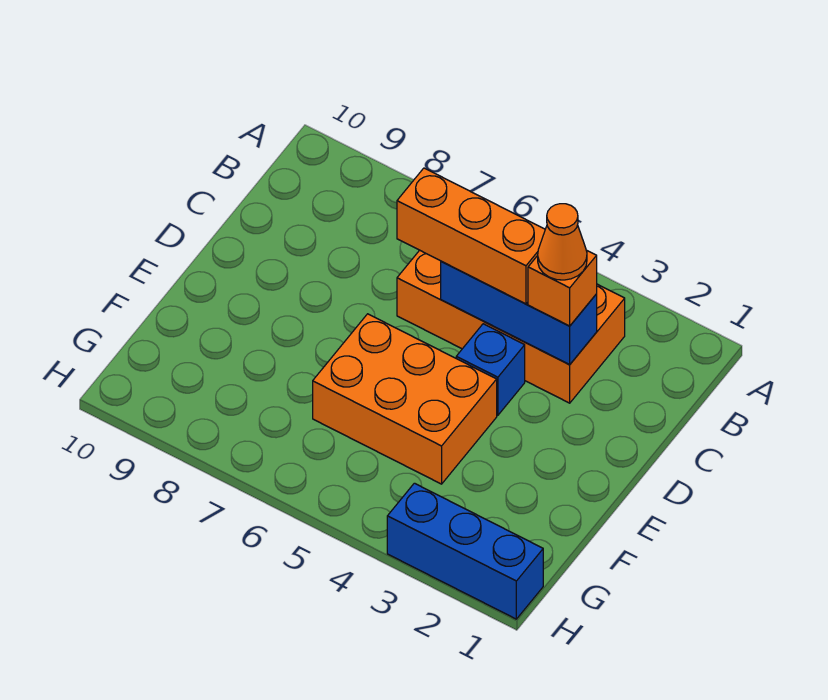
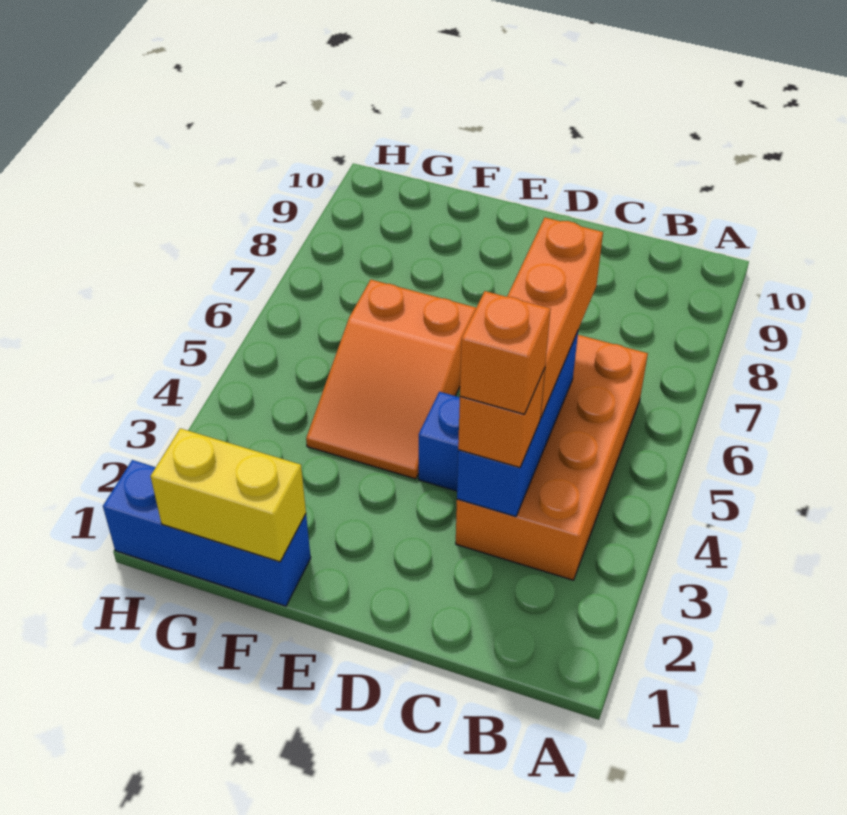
orange 1x1 cone [538,204,587,280] -> orange 1x1 brick [460,291,551,414]
orange 2x3 brick [313,314,497,484] -> orange 2x3 slope [306,280,476,479]
none -> yellow 1x2 brick [151,428,306,562]
blue 1x3 brick [387,483,543,619] -> blue 1x3 brick turned to [103,460,311,606]

